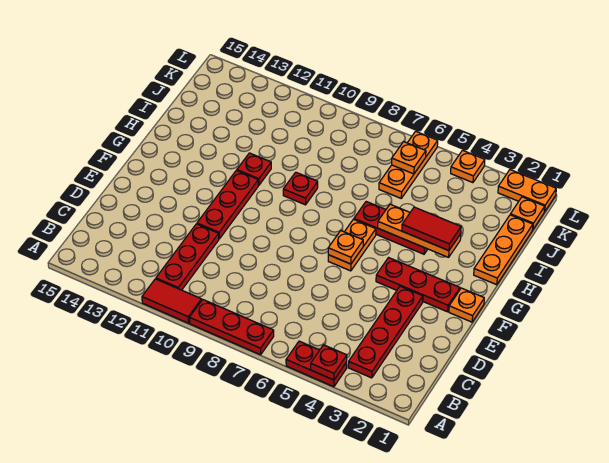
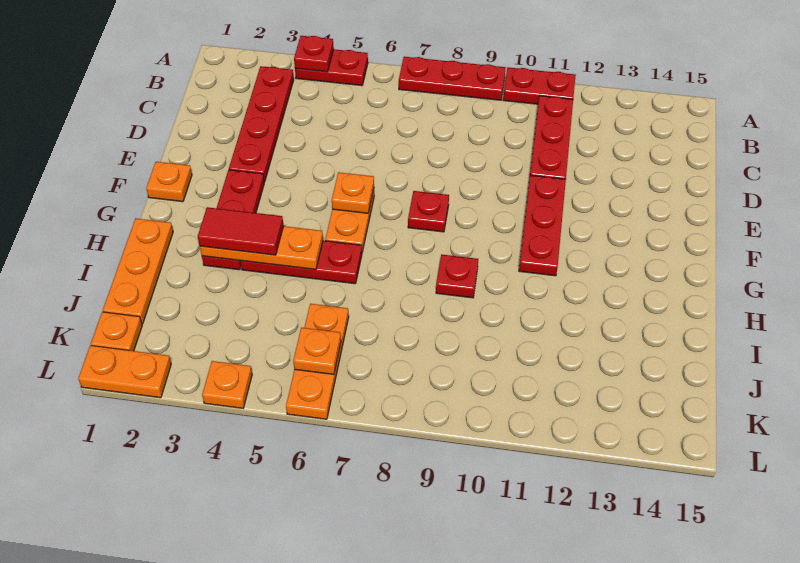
red 1x2 tile [142,279,202,323] -> red 1x2 plate [503,67,576,104]
red 1x3 plate [376,258,460,312] -> red 1x3 plate turned to [202,170,264,270]
red 1x1 plate [237,153,271,185] -> red 1x1 plate moved to [408,191,449,232]

